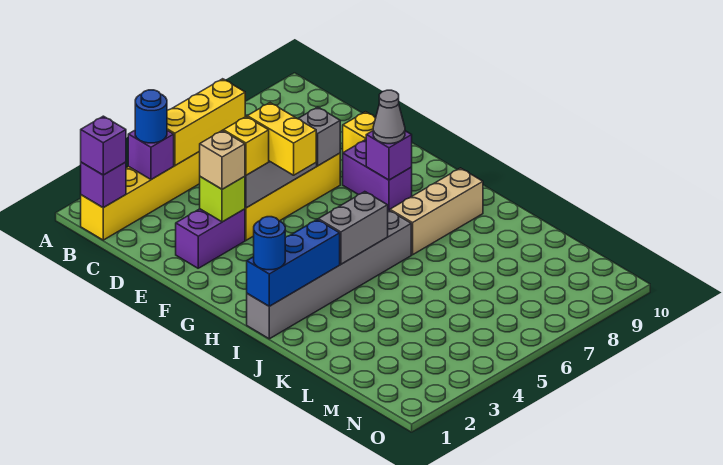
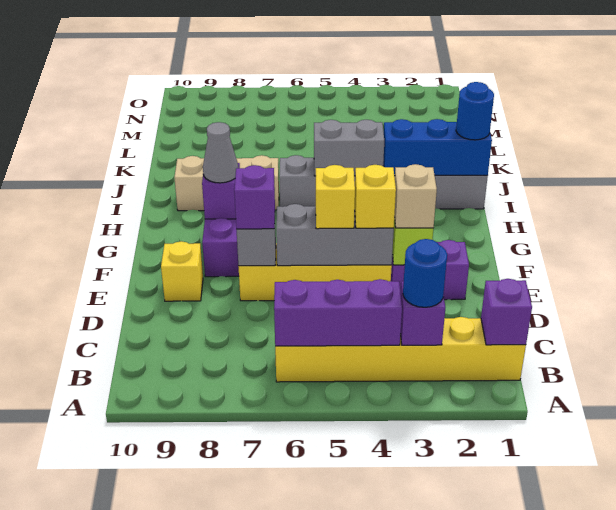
purple 1x1 brick [81,116,126,175] -> purple 1x1 brick moved to [234,165,275,229]
yellow 1x3 brick [167,79,245,165] -> purple 1x3 brick [274,279,402,346]
yellow 1x2 brick [247,103,316,175] -> yellow 1x1 brick [316,165,355,229]

